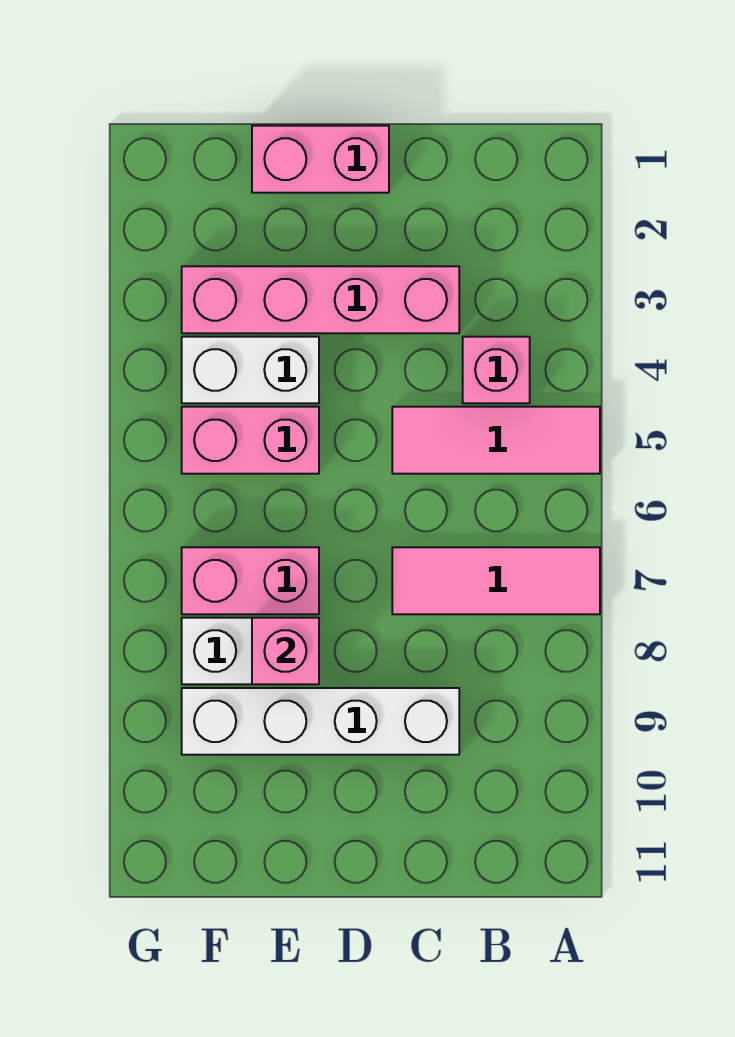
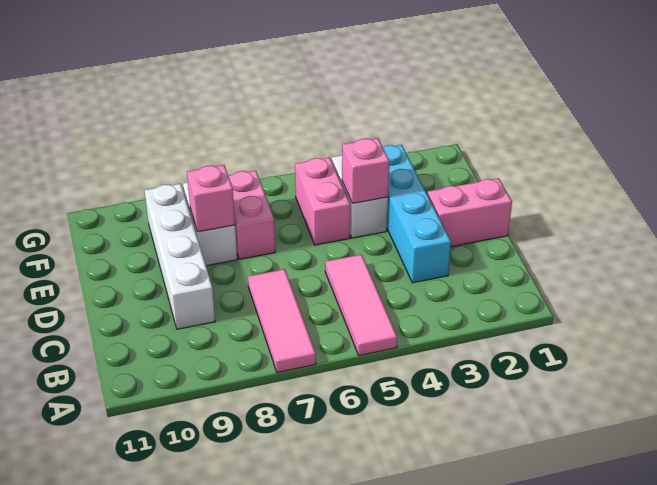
pink 1x1 brick [463,337,530,403] -> pink 1x1 brick moved to [342,138,389,203]
pink 1x4 brick [182,266,459,333] -> cyan 1x4 brick [383,145,451,283]
pink 1x2 brick [252,126,389,193] -> pink 1x2 brick turned to [427,178,512,247]

